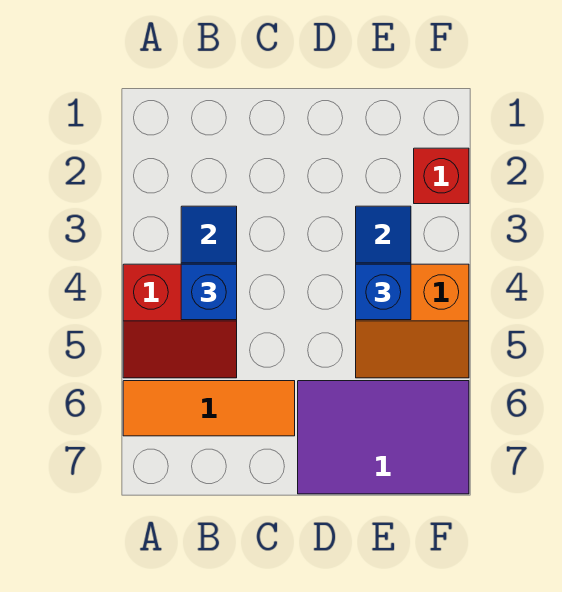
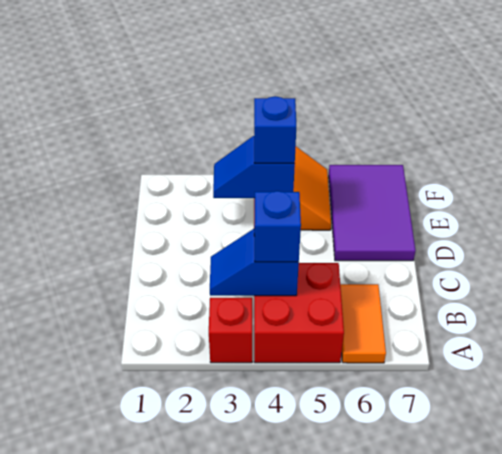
red 2x2 slope [123,264,237,378] -> red 2x2 brick [254,263,344,363]
orange 1x3 tile [123,381,295,436] -> orange 1x2 tile [340,284,386,363]
red 1x1 brick [414,148,469,204] -> red 1x1 brick moved to [209,298,252,363]

